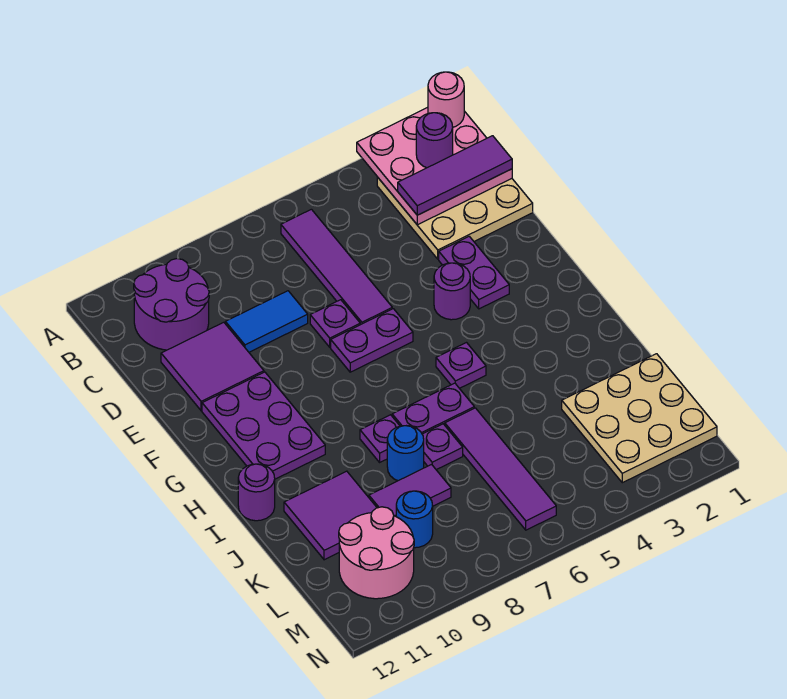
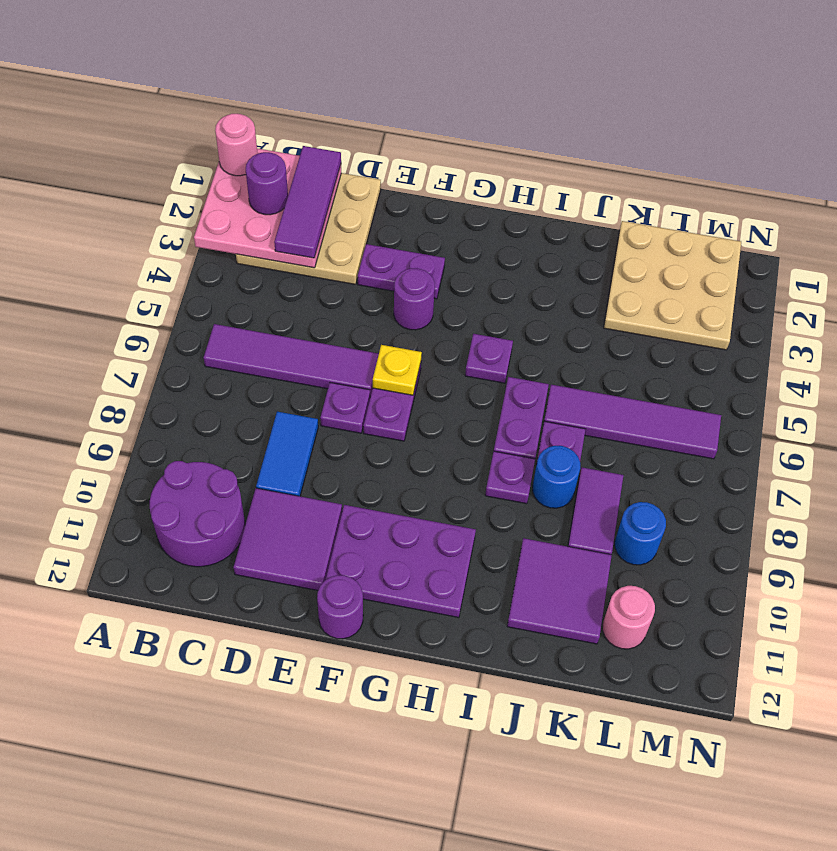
none -> yellow 1x1 plate [373,345,422,395]
purple 1x1 round brick [238,464,275,521] -> purple 1x1 round brick moved to [317,575,363,639]
pink 2x2 round brick [339,507,414,599] -> pink 1x1 round brick [602,586,655,649]

